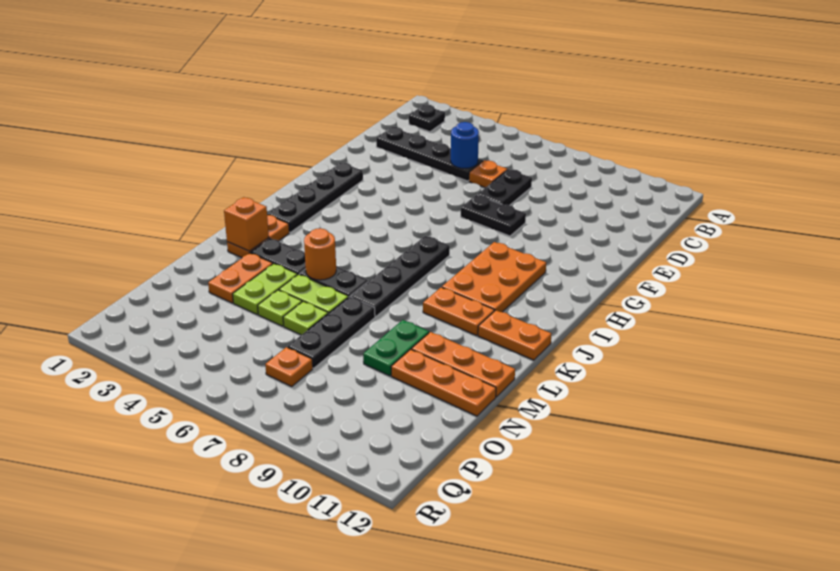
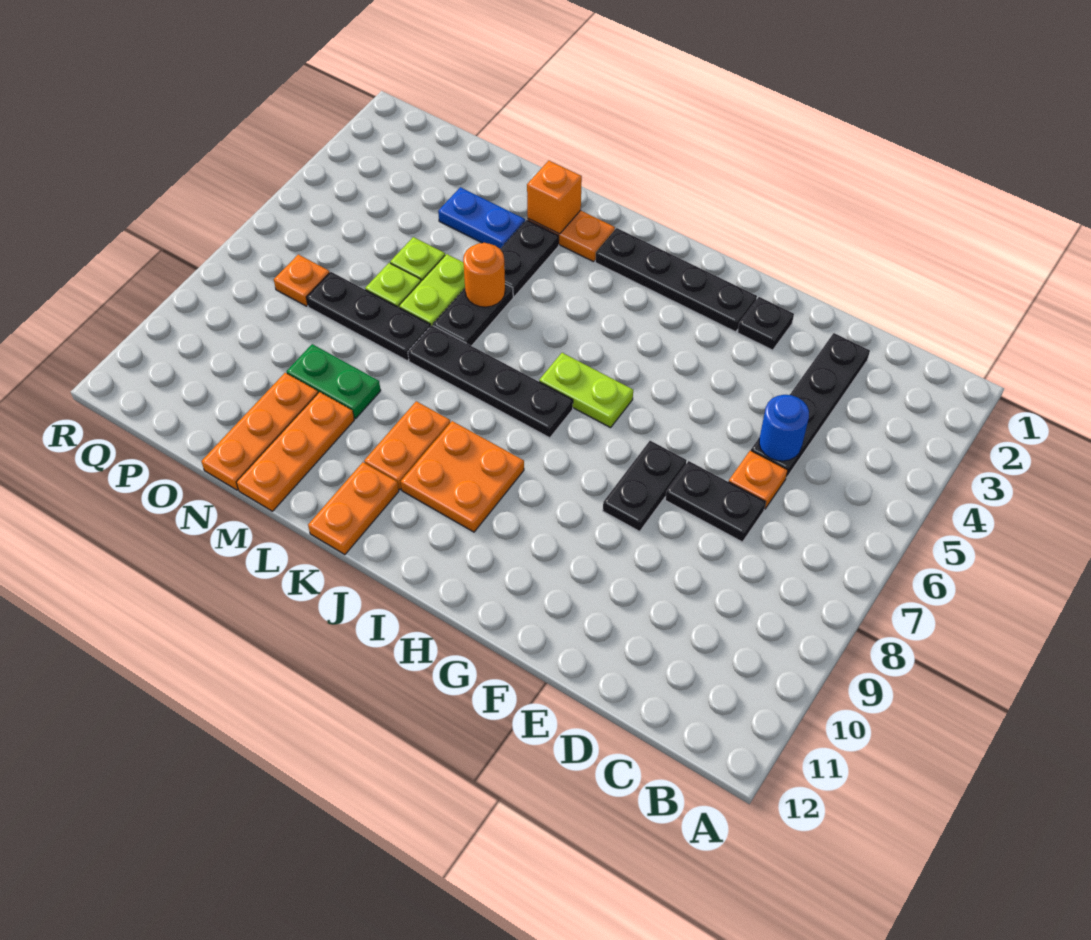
black 1x1 plate [409,105,445,132] -> black 1x1 plate moved to [738,297,794,350]
orange 2x3 plate [442,242,546,312] -> orange 2x2 plate [401,421,524,532]
orange 1x2 plate [208,253,273,303] -> blue 1x2 plate [438,187,525,249]
lime 1x2 plate [233,264,297,314] -> lime 1x2 plate moved to [539,353,633,428]

